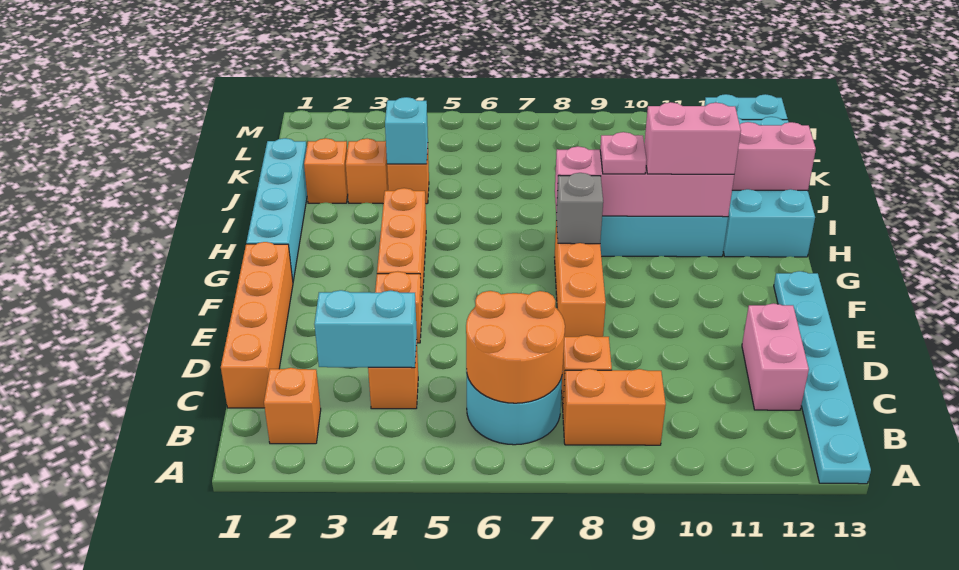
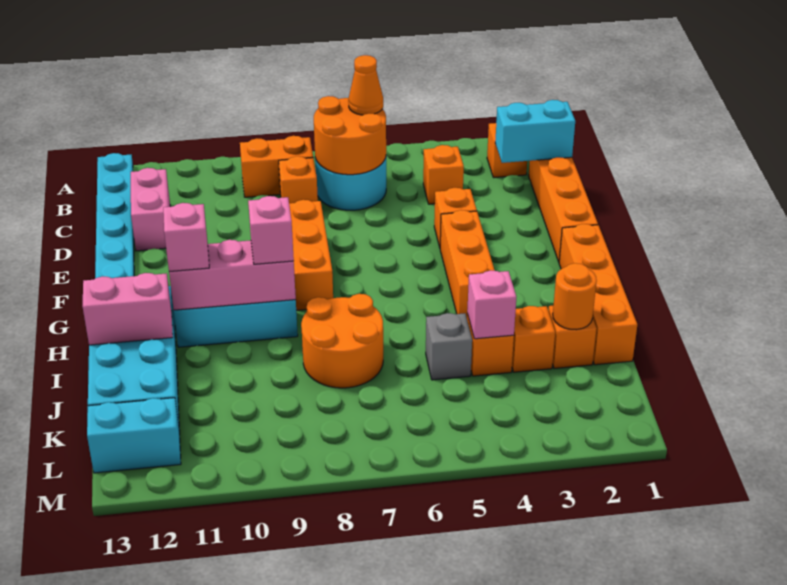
none -> orange 1x1 cone [348,55,383,115]
cyan 1x2 brick [314,290,417,368] -> cyan 1x2 brick moved to [495,100,575,163]
cyan 1x4 brick [246,138,307,281] -> orange 1x4 brick [559,224,637,365]
grey 1x1 brick [556,173,603,244] -> grey 1x1 brick moved to [426,313,472,380]
pink 1x4 brick [555,147,734,217] -> pink 1x3 brick [169,240,296,310]
pink 1x1 plate [600,132,646,174] -> pink 1x1 brick [248,196,294,264]
pink 1x2 brick [644,102,741,174] -> pink 1x1 brick [163,203,209,272]
none -> orange 2x2 round brick [301,294,383,388]
none -> orange 1x1 round brick [553,263,597,330]
cyan 1x1 brick [385,97,428,164] -> pink 1x1 brick [467,270,516,339]

